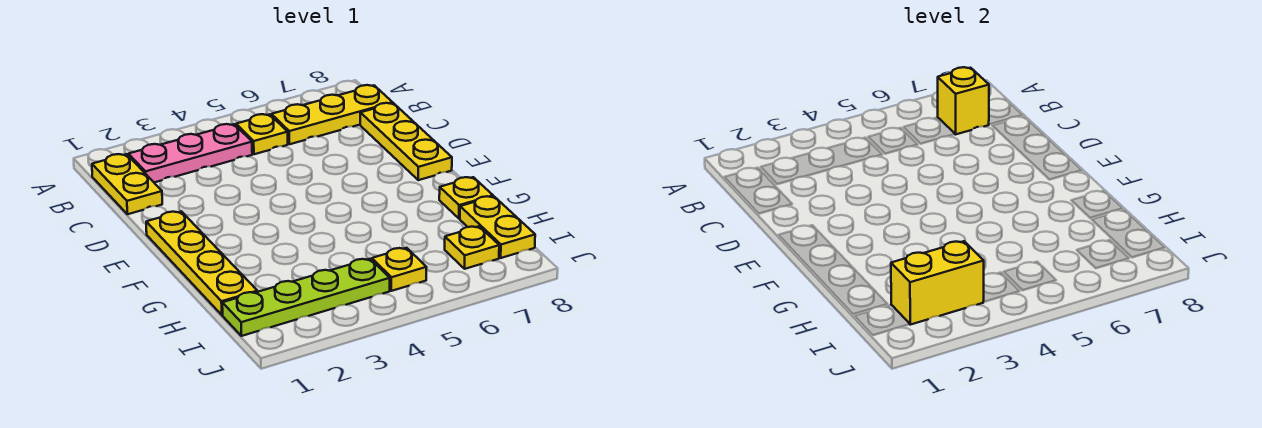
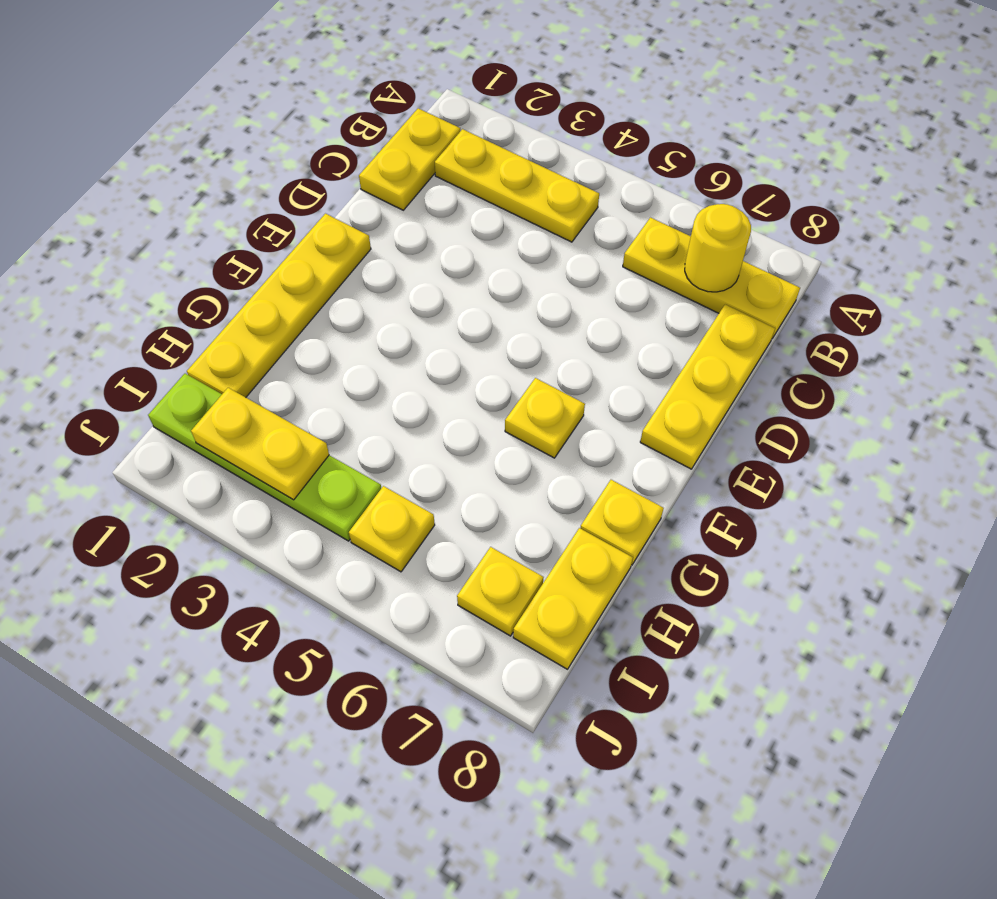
pink 1x3 plate [128,124,252,182] -> yellow 1x3 plate [435,129,599,242]
yellow 1x1 plate [236,114,288,154] -> yellow 1x1 plate moved to [505,378,585,458]
yellow 1x1 brick [938,67,989,134] -> yellow 1x1 round brick [685,204,751,292]
yellow 1x2 brick [891,241,984,325] -> yellow 1x2 plate [191,388,329,500]

